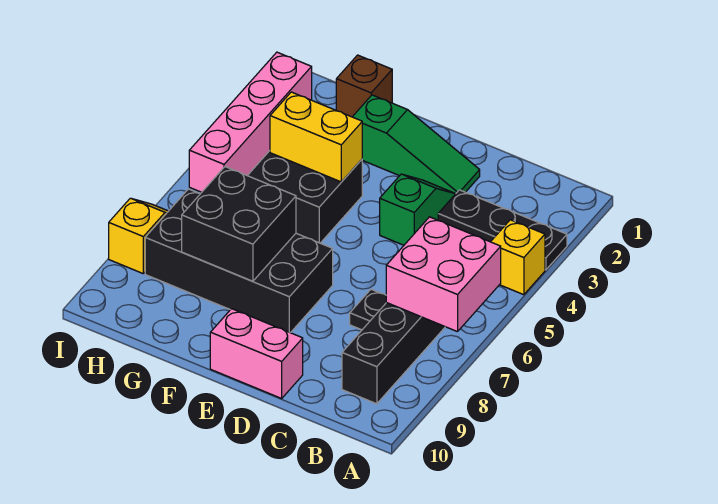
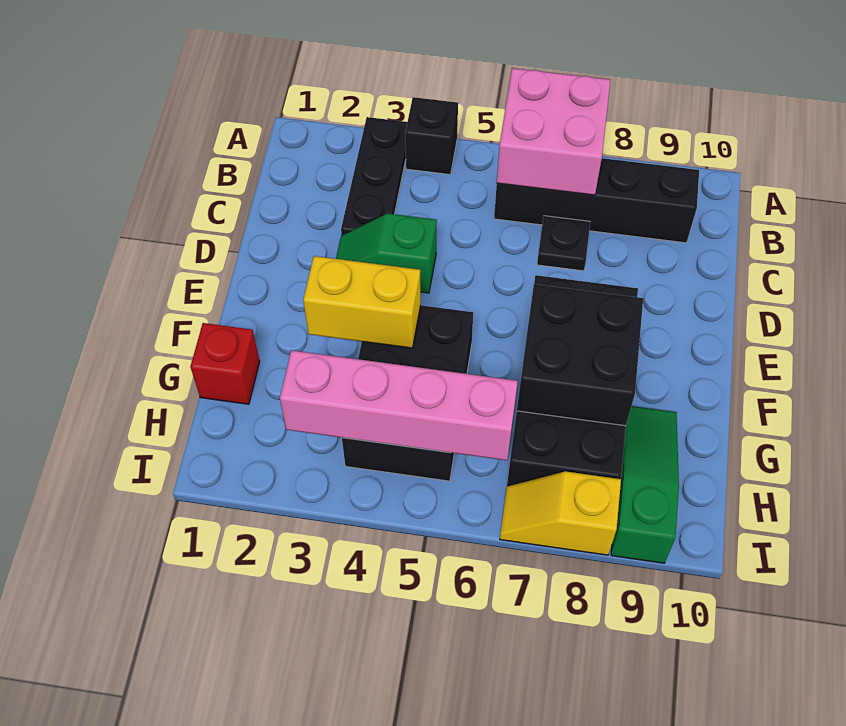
yellow 1x1 brick [491,220,545,295] -> black 1x1 brick [405,97,458,175]
green 1x3 slope [353,95,480,194] -> green 1x3 slope moved to [611,406,679,563]
pink 1x2 brick [210,309,303,398] -> none
yellow 1x2 brick [270,92,362,182] -> yellow 1x2 brick turned to [303,256,421,348]
brown 1x1 brick [336,55,392,117] -> red 1x1 brick [190,323,260,404]

